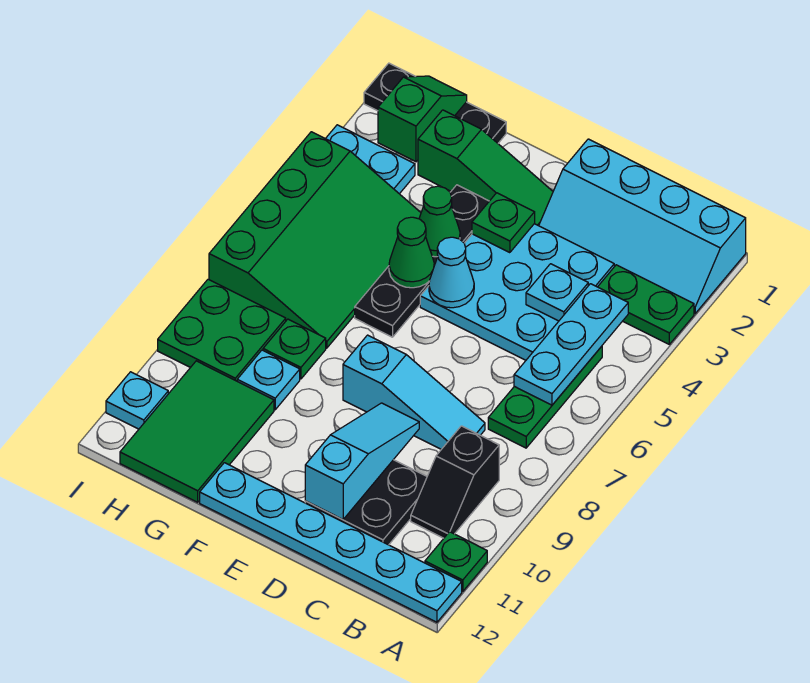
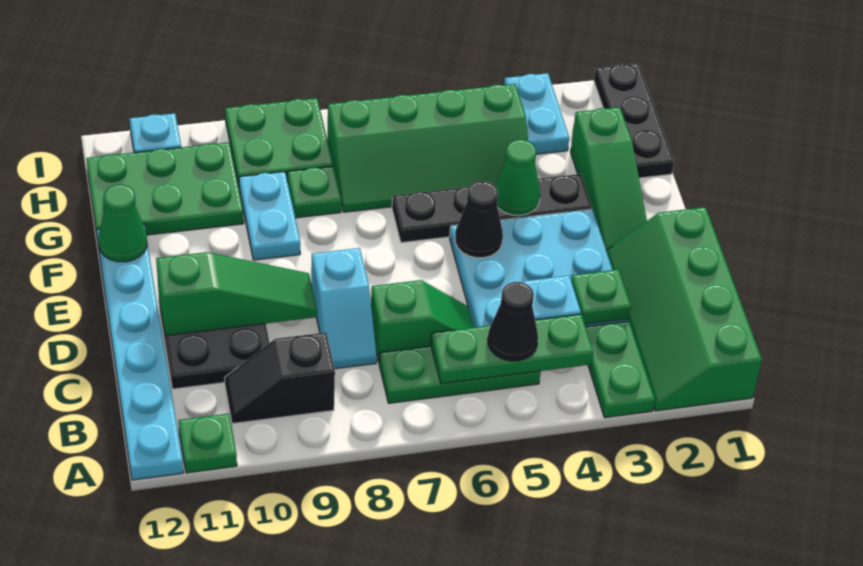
cyan 2x4 slope [539,139,746,314] -> green 2x4 slope [606,207,762,411]
cyan 1x3 plate [514,284,628,405] -> green 1x3 plate [431,314,593,384]
none -> black 1x1 cone [488,282,538,361]
cyan 1x3 slope [343,335,485,449] -> cyan 1x2 slope [311,248,377,369]
cyan 1x3 slope [305,403,419,520] -> green 1x3 slope [156,252,317,336]
green 1x1 plate [472,193,535,253] -> green 1x1 plate moved to [571,269,631,324]
cyan 1x1 cone [429,237,474,308] -> black 1x1 cone [455,181,503,258]
green 1x1 cone [389,217,434,288] -> green 1x1 cone moved to [98,185,147,262]
green 3x4 slope [209,132,421,348] -> green 2x4 slope [327,84,528,212]
cyan 1x1 plate [237,350,300,410] -> cyan 1x2 plate [239,172,300,260]
green 2x3 tile [120,361,274,502] -> green 2x3 plate [86,142,244,235]
green 1x2 slope [378,76,467,162] -> green 1x2 slope moved to [371,280,474,362]

